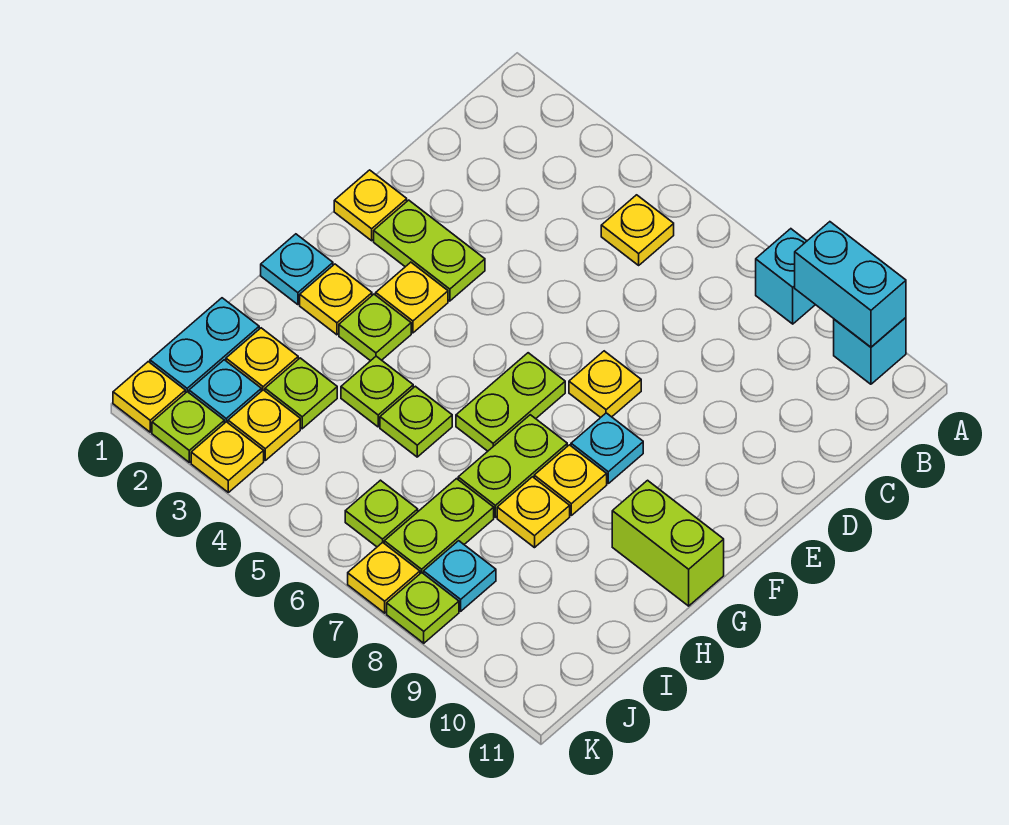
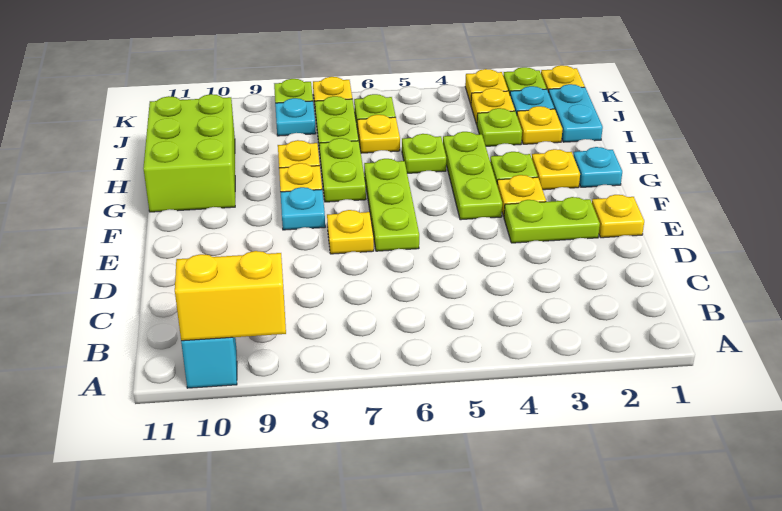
cyan 1x1 brick [756,229,815,324] -> none
cyan 1x2 brick [795,222,906,347] -> yellow 1x2 brick [175,251,286,341]
yellow 1x1 plate [601,195,674,265] -> yellow 1x1 plate moved to [358,115,400,153]
lime 1x2 plate [456,353,565,451] -> lime 1x3 plate [364,159,419,251]
lime 1x2 brick [612,480,724,606] -> lime 2x3 brick [143,94,235,212]
lime 1x1 plate [341,356,413,427] -> lime 1x3 plate [443,132,502,220]

